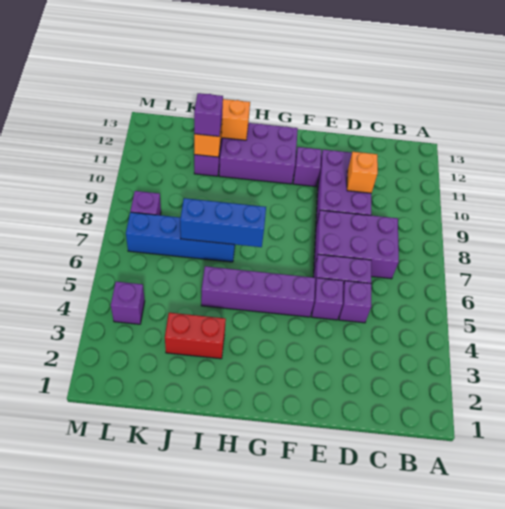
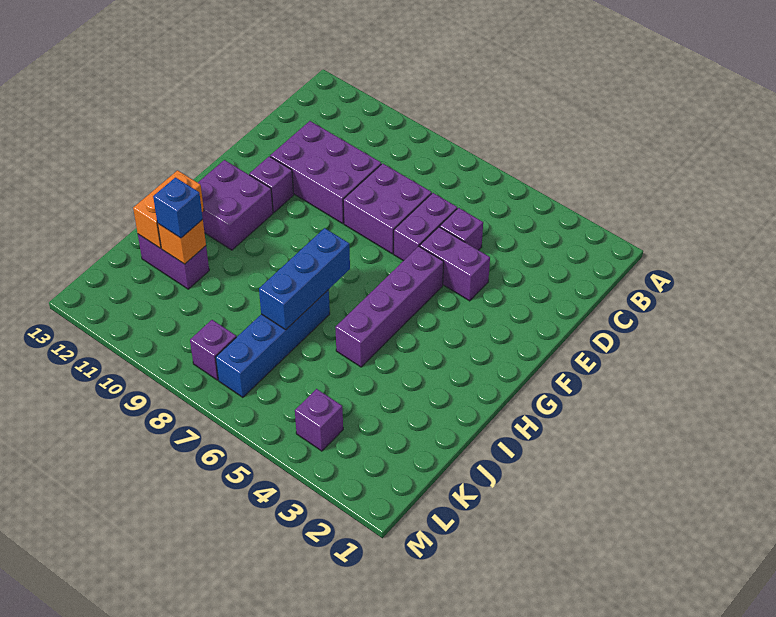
purple 2x3 brick [314,210,399,279] -> purple 2x2 brick [343,163,432,254]
orange 1x1 brick [347,152,378,193] -> none
purple 1x1 brick [312,278,343,320] -> purple 1x2 brick [420,227,490,301]
purple 2x3 brick [219,123,298,184] -> purple 2x2 brick [198,160,273,250]
red 1x2 brick [165,313,226,359] -> none
purple 1x1 brick [194,93,223,136] -> blue 1x1 brick [153,178,203,238]

